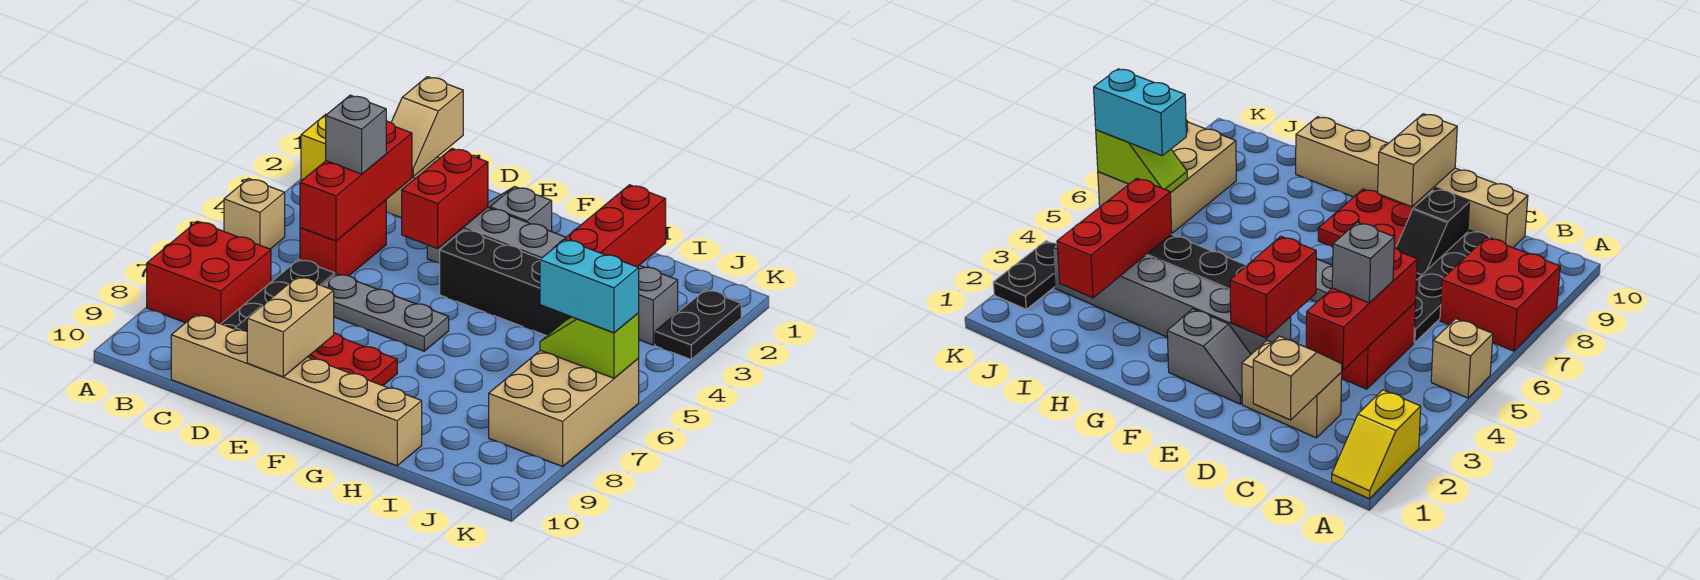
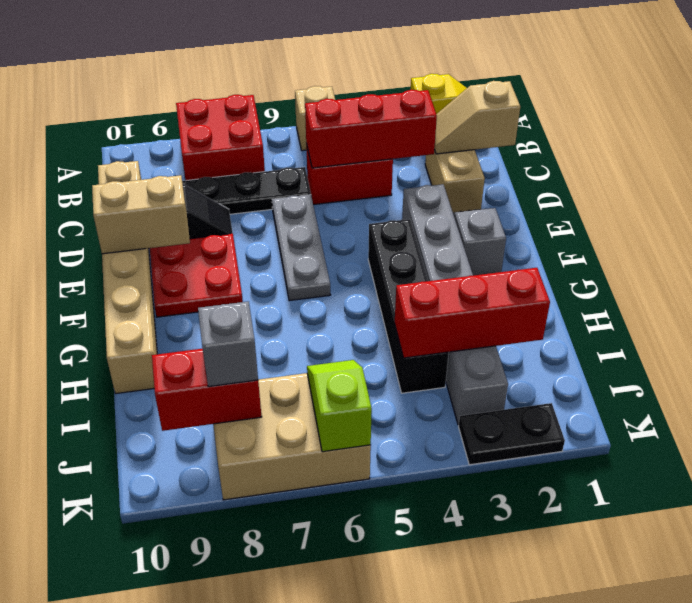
grey 1x1 brick [326,95,386,174] -> grey 1x1 brick moved to [198,302,258,387]
red 1x2 brick [402,148,488,249] -> red 1x2 brick moved to [152,349,262,431]
cyan 1x2 brick [540,239,639,333] -> none

